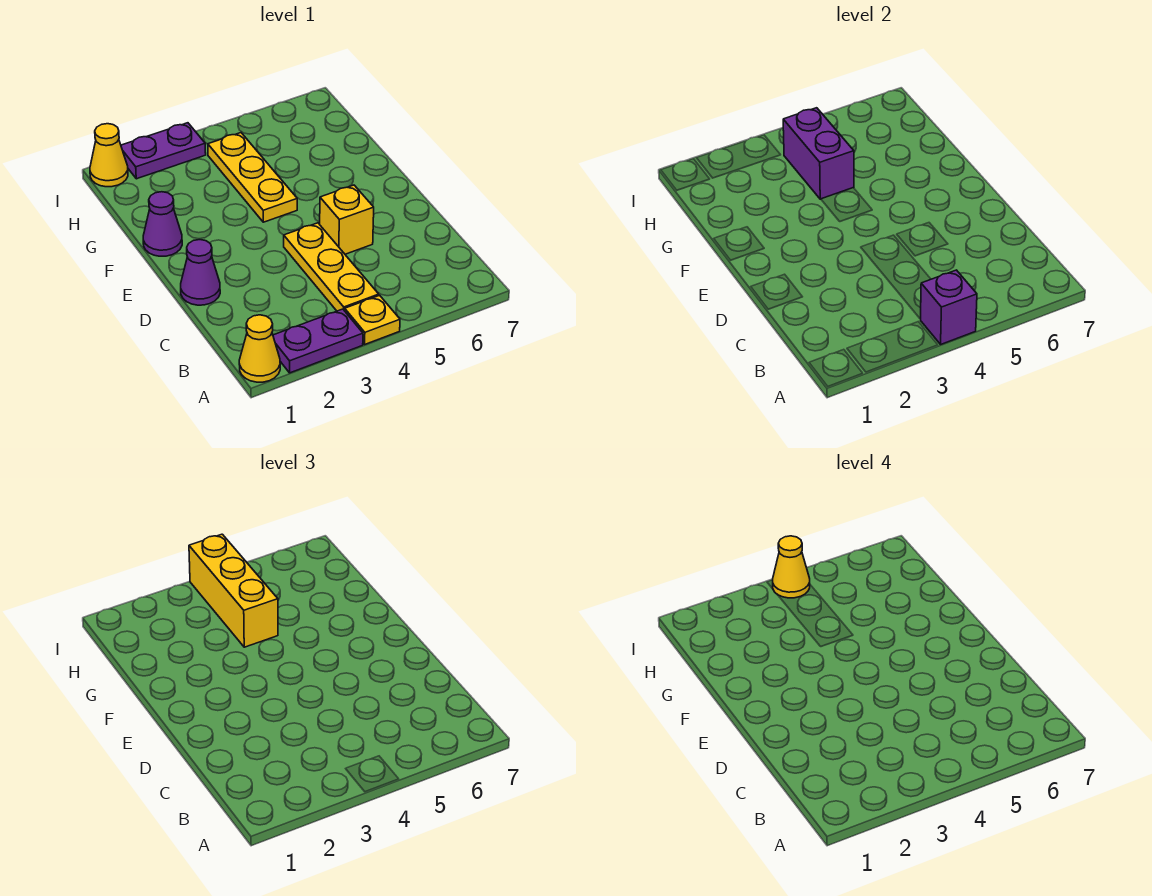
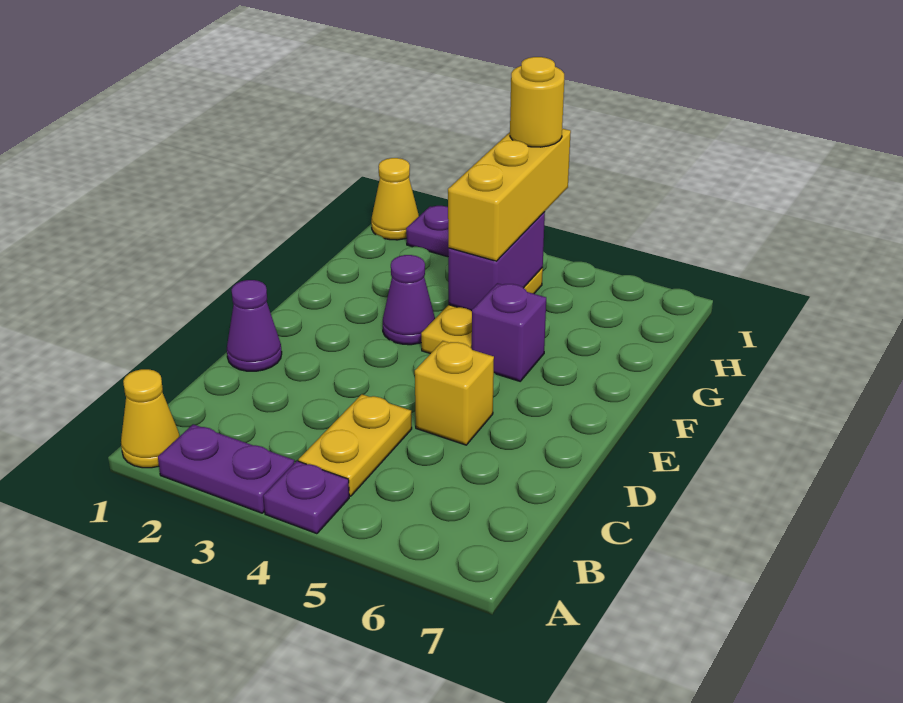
yellow 1x1 plate [345,295,400,344] -> purple 1x1 plate [263,461,349,534]
purple 1x1 brick [921,270,977,344] -> purple 1x1 brick moved to [472,283,546,381]
yellow 1x3 plate [284,223,379,311] -> yellow 1x2 plate [298,394,412,496]
purple 1x1 cone [143,192,182,256] -> purple 1x1 cone moved to [383,255,435,345]
yellow 1x1 cone [773,536,810,598] -> yellow 1x1 round brick [510,57,564,147]

